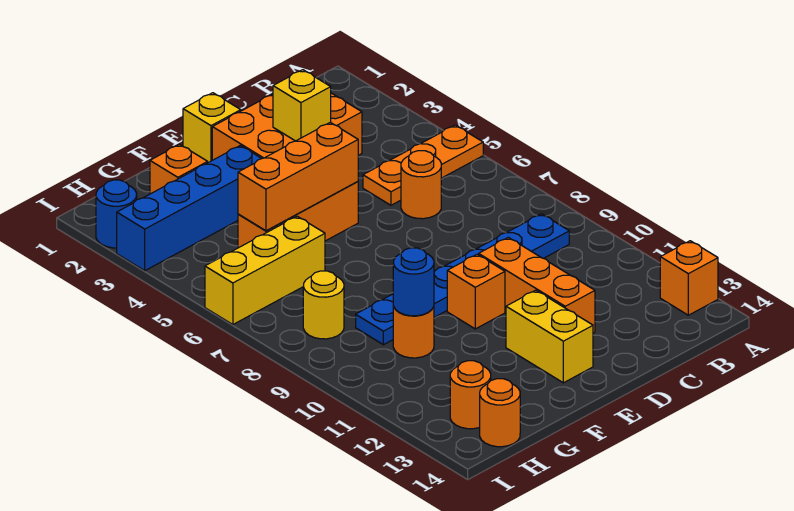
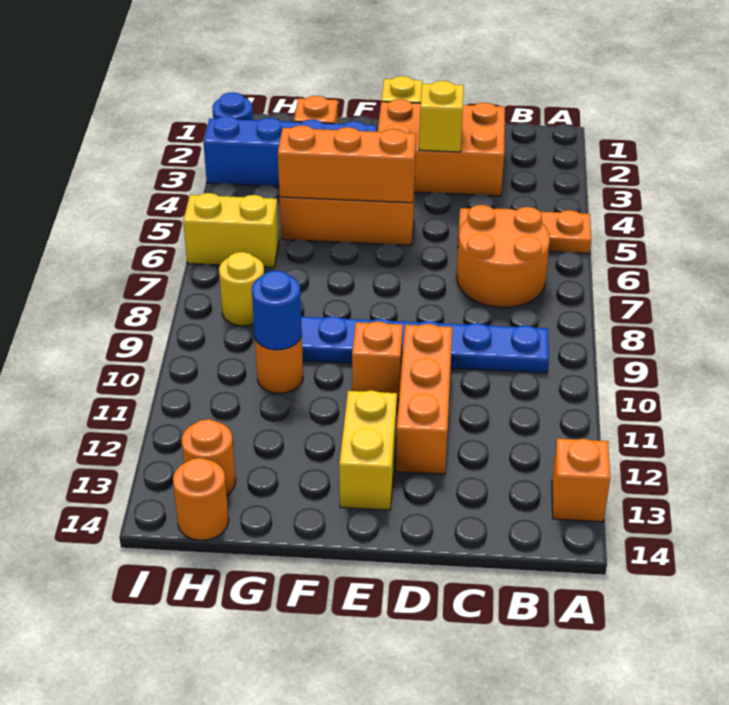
orange 1x1 round brick [401,151,441,219] -> orange 2x2 round brick [457,205,550,308]
yellow 1x3 brick [205,216,325,325] -> yellow 1x2 brick [183,193,279,267]

